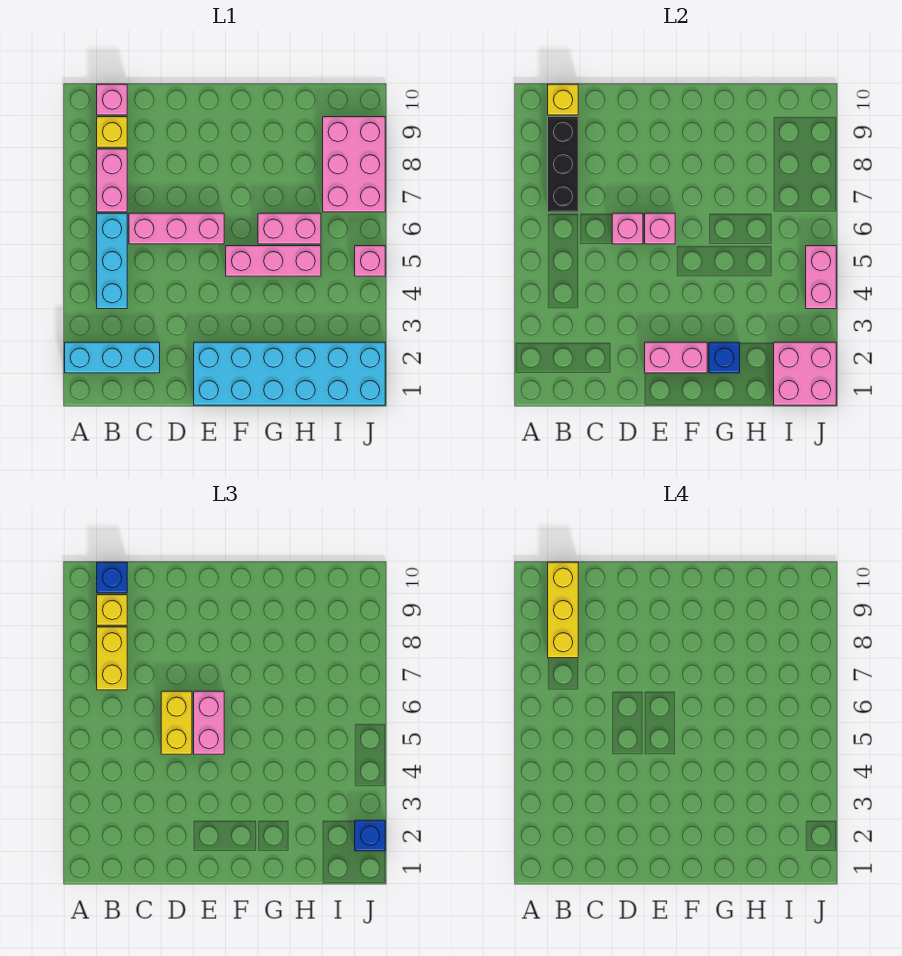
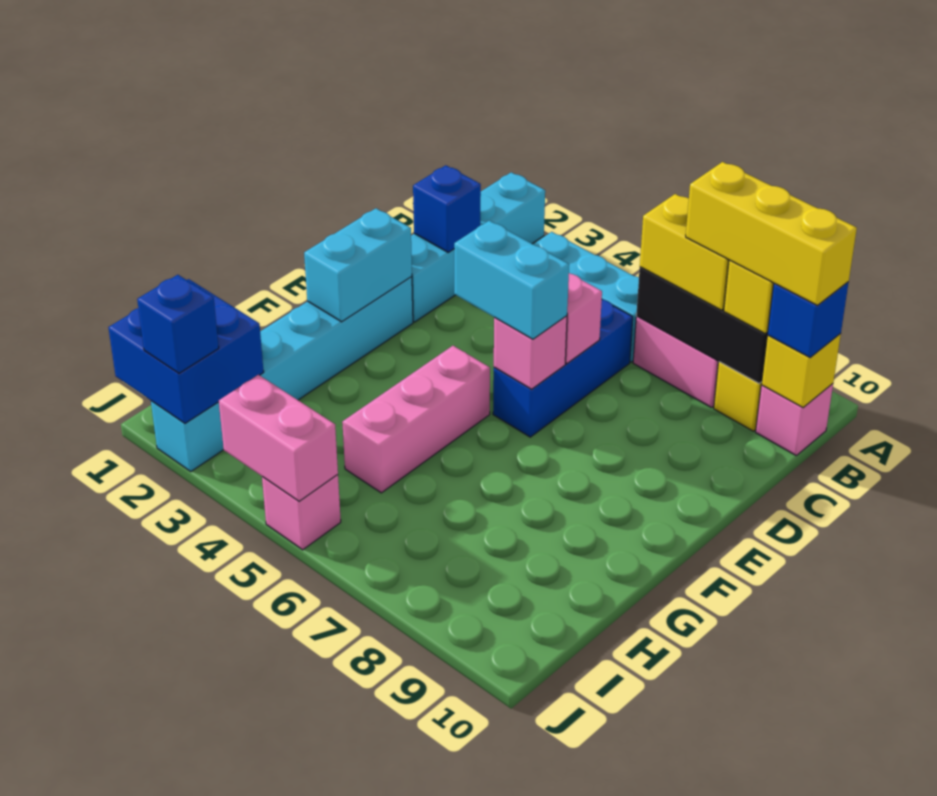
cyan 1x3 brick [65,342,160,373] -> cyan 1x4 brick [411,172,545,322]
pink 1x3 brick [129,213,224,244] -> blue 1x3 brick [493,300,633,437]
yellow 1x2 brick [161,691,192,754] -> none
cyan 2x6 brick [194,342,385,405] -> cyan 1x6 brick [151,277,413,471]
pink 1x2 brick [645,342,707,373] -> cyan 1x2 brick [304,208,412,322]
pink 1x2 brick [194,691,224,754] -> cyan 1x2 brick [454,221,569,339]
blue 1x1 brick [709,342,740,373] -> blue 1x1 brick moved to [413,165,481,253]
pink 1x2 brick [258,213,321,244] -> none
pink 2x2 brick [774,342,836,405] -> blue 2x2 brick [108,279,264,423]
pink 2x3 brick [323,117,385,212] -> none

